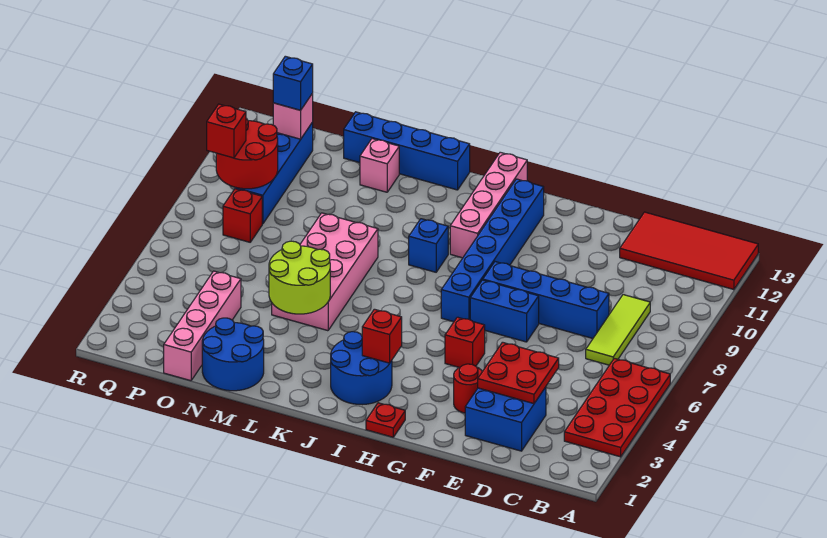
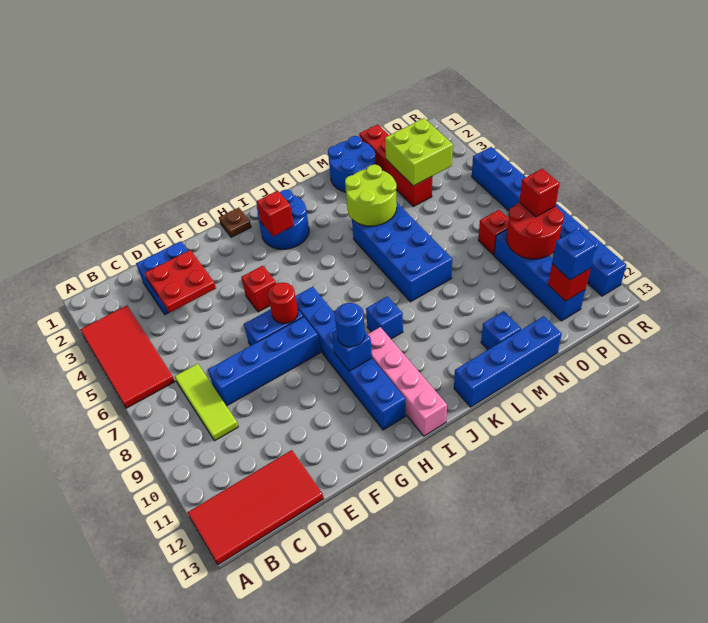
red 2x4 plate [564,358,670,457] -> red 2x4 tile [80,306,175,408]
red 1x1 round brick [454,364,482,413] -> red 1x1 round brick moved to [268,283,298,324]
red 1x1 plate [366,403,405,437] -> brown 1x1 plate [219,208,251,237]
none -> blue 1x1 brick [332,330,372,371]
none -> blue 1x1 round brick [335,303,365,347]
pink 2x4 brick [272,213,378,331] -> blue 2x4 brick [352,202,452,302]
pink 1x1 brick [360,139,399,192] -> blue 1x1 brick [481,311,521,350]
pink 1x4 brick [164,271,241,381] -> red 1x4 brick [359,125,432,207]
none -> lime 2x2 brick [385,118,453,186]
pink 1x1 brick [273,93,313,139] -> red 1x1 brick [548,264,590,301]
none -> blue 1x8 brick [472,147,626,296]

